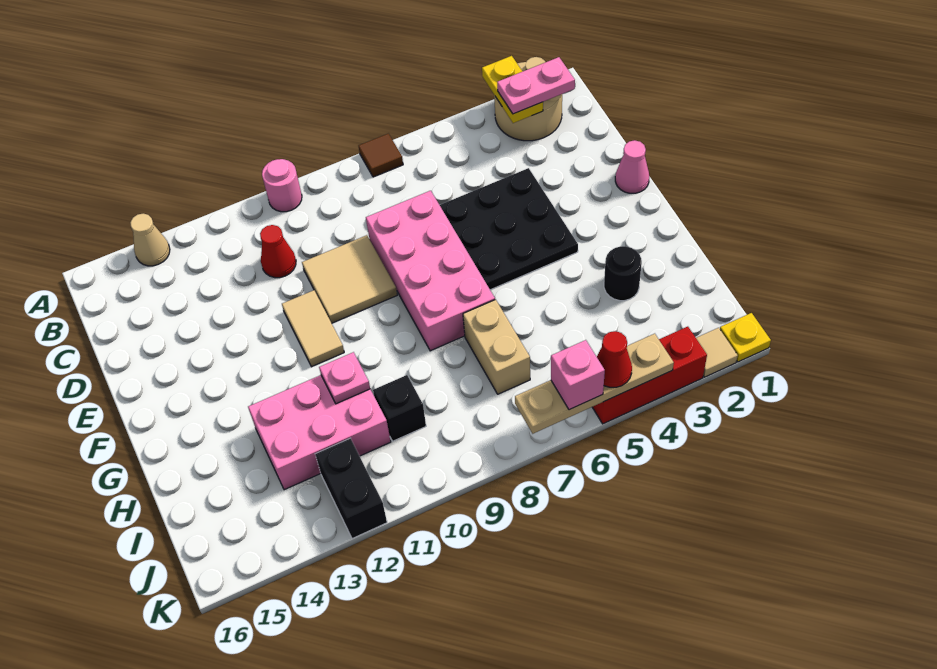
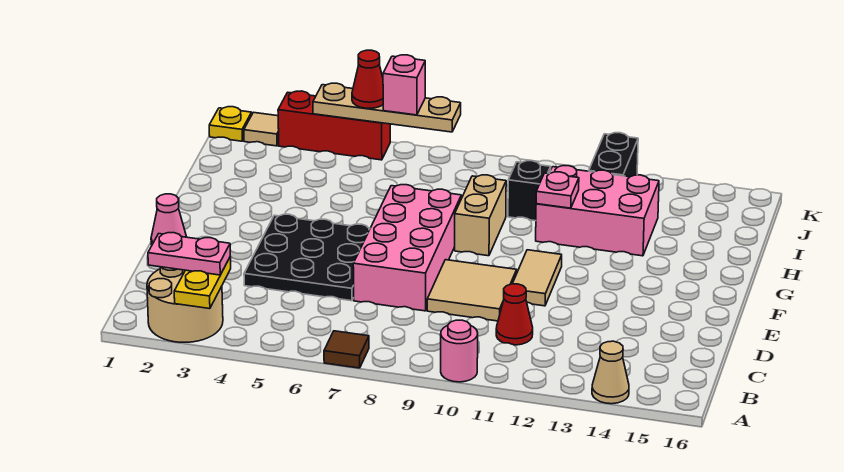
black 1x1 round brick [604,246,642,301] -> none
tan 1x2 brick [463,300,530,394] -> tan 1x2 brick moved to [455,175,506,256]

